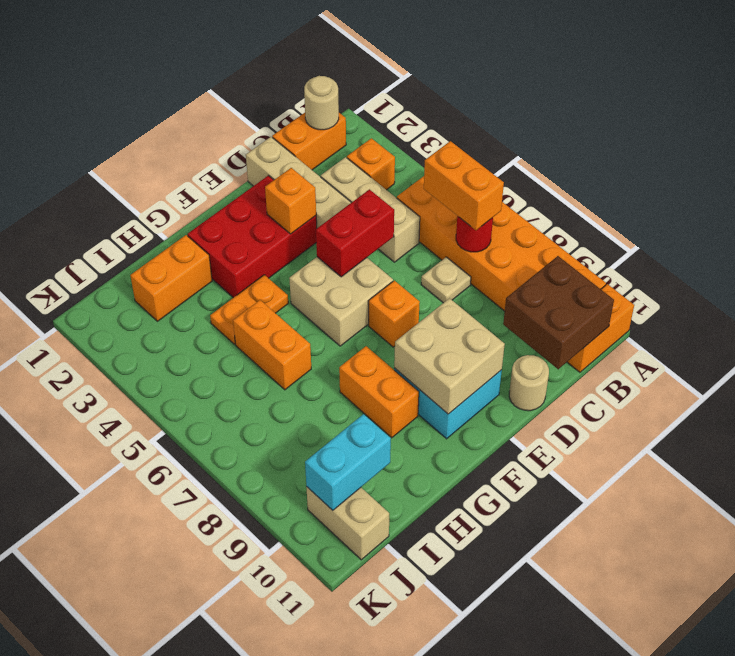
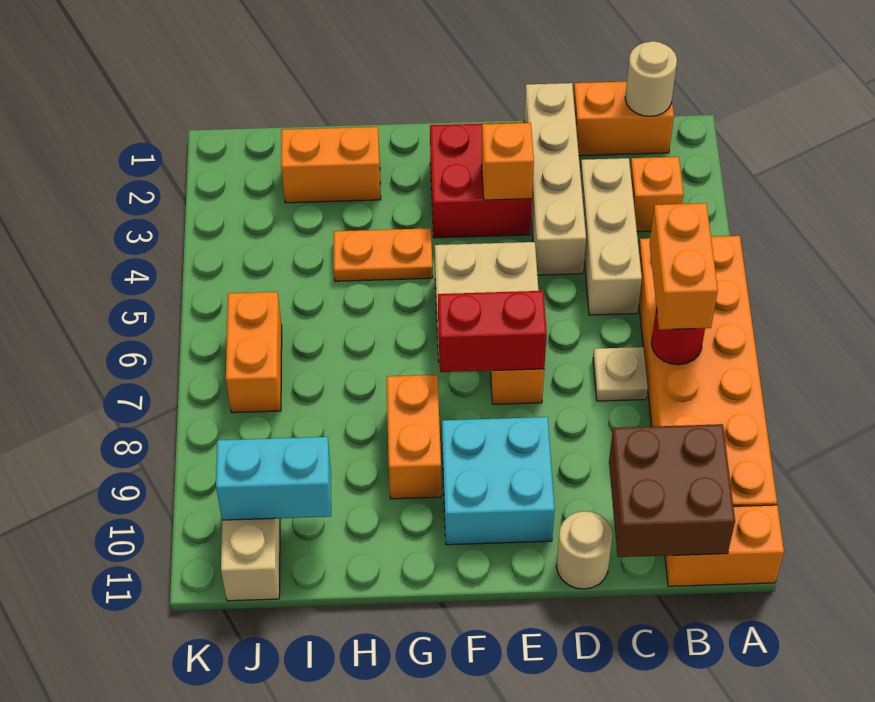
red 1x2 brick [316,189,394,277] -> red 1x2 brick moved to [438,291,547,372]
red 2x3 brick [187,176,317,298] -> red 2x2 brick [430,122,532,238]
tan 2x2 brick [394,298,505,414] -> none
orange 1x2 brick [233,300,311,390] -> orange 1x2 brick moved to [226,292,282,413]

